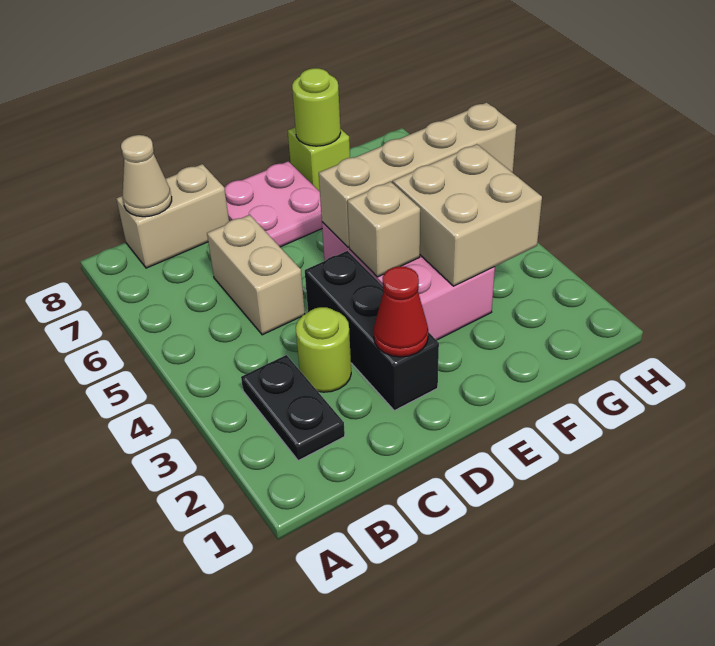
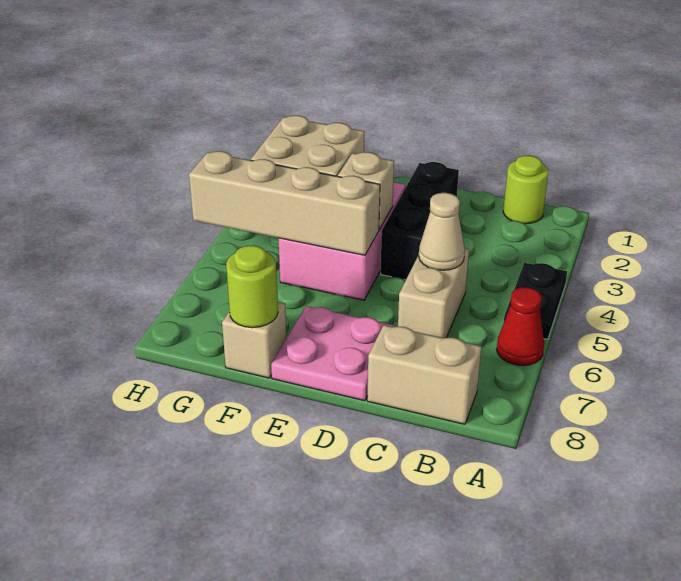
black 1x2 plate [241,355,345,461] -> black 1x2 plate moved to [504,263,567,339]
tan 1x1 cone [121,135,172,217] -> tan 1x1 cone moved to [419,193,465,270]
lime 1x1 round brick [296,307,351,392] -> lime 1x1 round brick moved to [503,156,549,224]
red 1x1 cone [374,266,428,357] -> red 1x1 cone moved to [497,287,544,366]
lime 1x1 brick [288,127,350,192] -> tan 1x1 brick [222,302,286,378]

